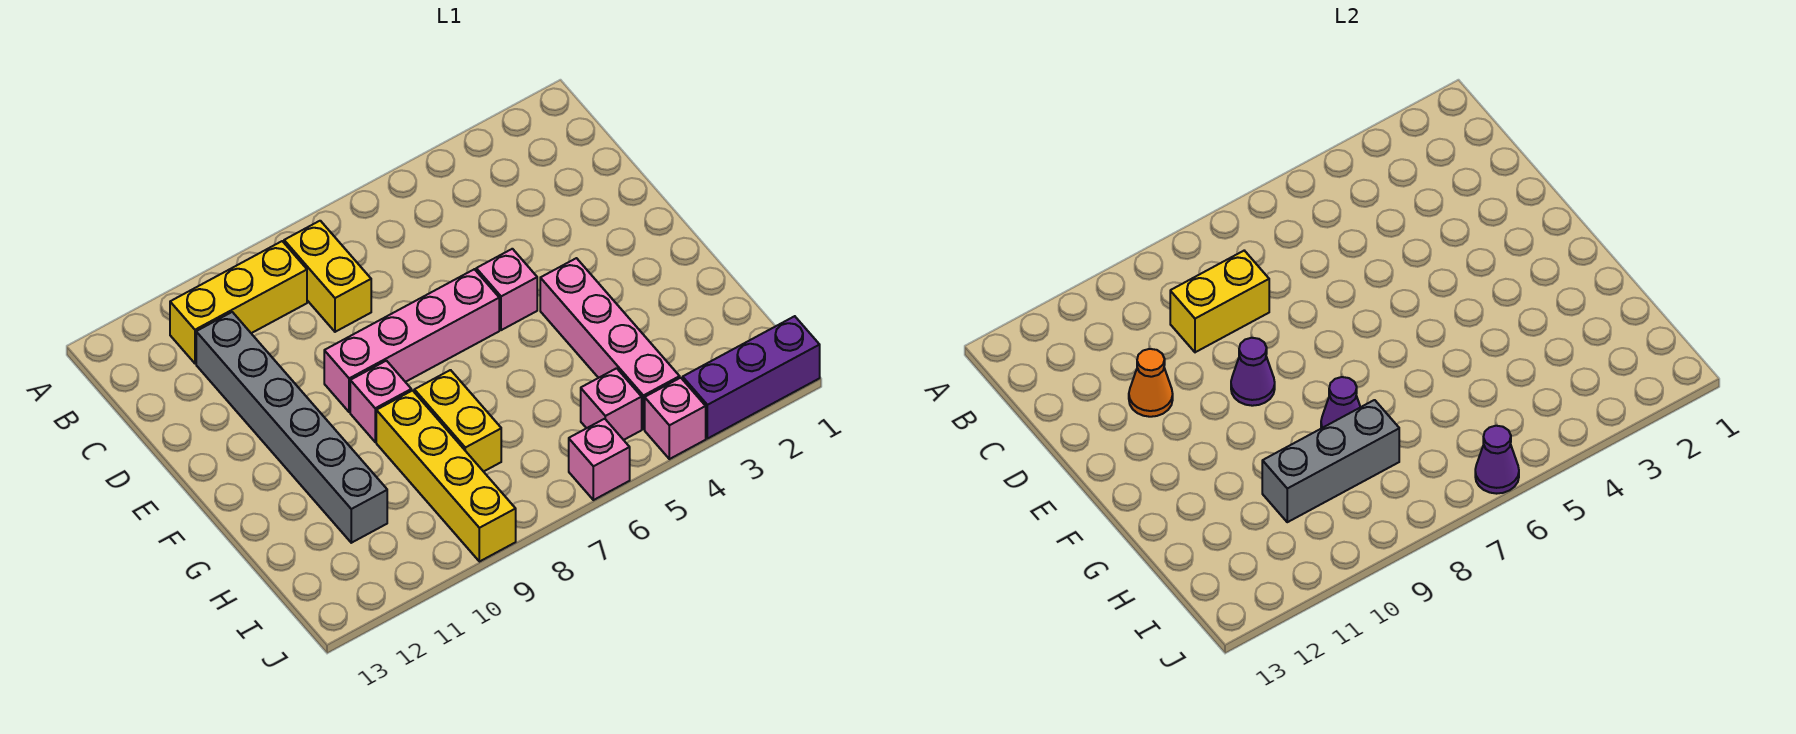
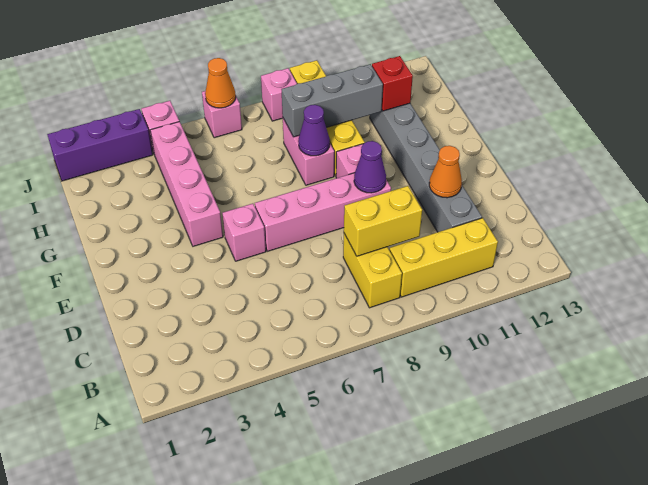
yellow 1x2 brick [414,370,501,472] -> pink 1x2 brick [283,118,334,185]
none -> red 1x1 brick [372,56,413,111]
pink 1x1 brick [581,368,642,440] -> pink 1x1 brick moved to [261,68,297,121]
purple 1x1 cone [1475,426,1519,494] -> orange 1x1 cone [205,58,236,108]

